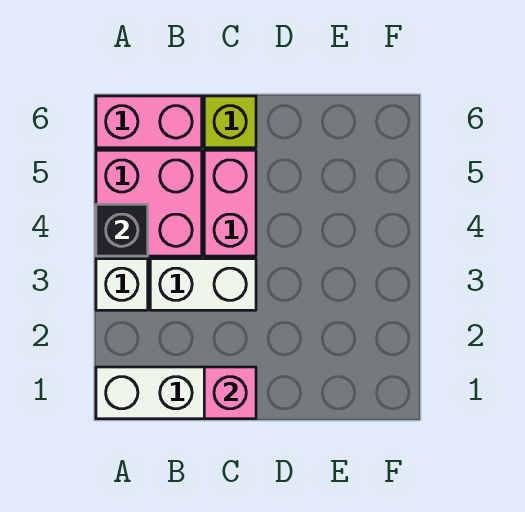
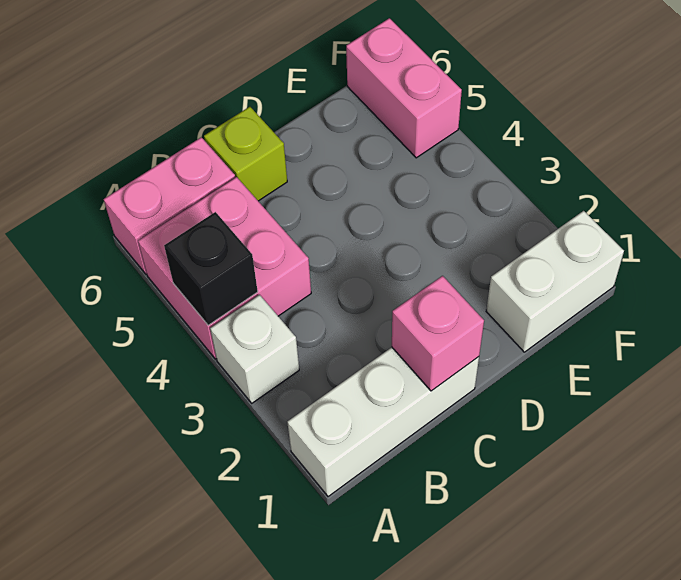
white 1x2 brick [150,259,256,310] -> white 1x2 brick moved to [486,211,624,352]
pink 1x2 brick [204,150,256,256] -> pink 1x2 brick moved to [346,18,462,158]

